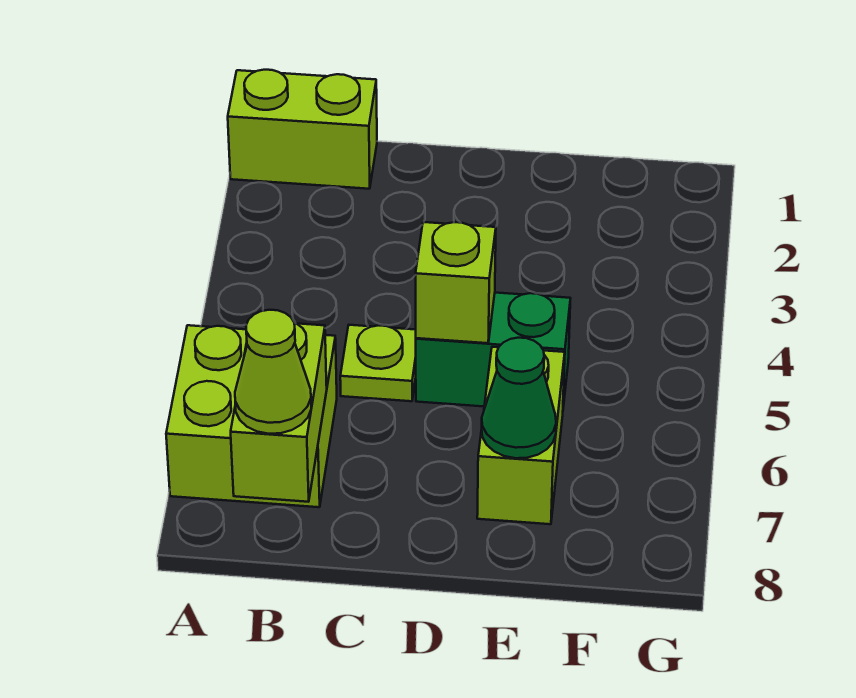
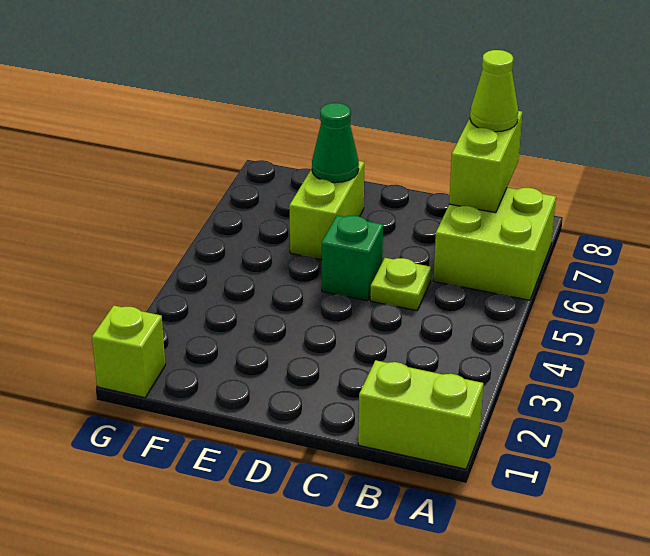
green 1x2 brick [416,293,571,407] -> green 1x1 brick [322,215,383,301]
lime 1x1 brick [416,222,496,343] -> lime 1x1 brick moved to [92,306,165,398]

